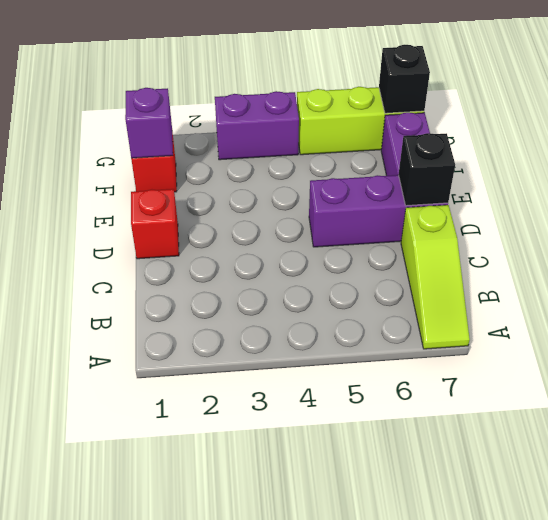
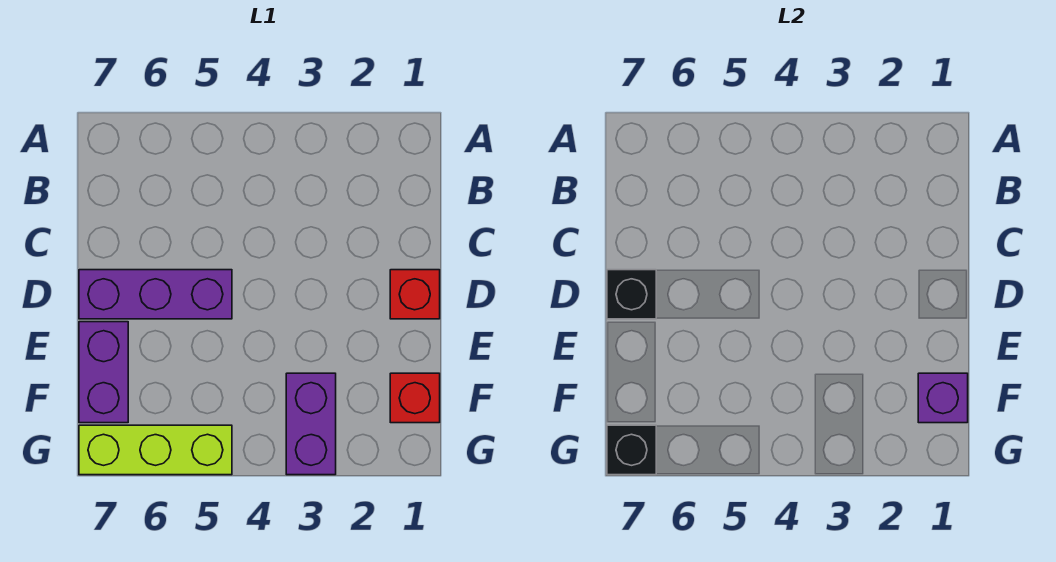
lime 1x3 slope [401,205,470,349] -> none
purple 1x2 brick [215,91,299,160] -> purple 1x2 brick turned to [286,373,336,475]

